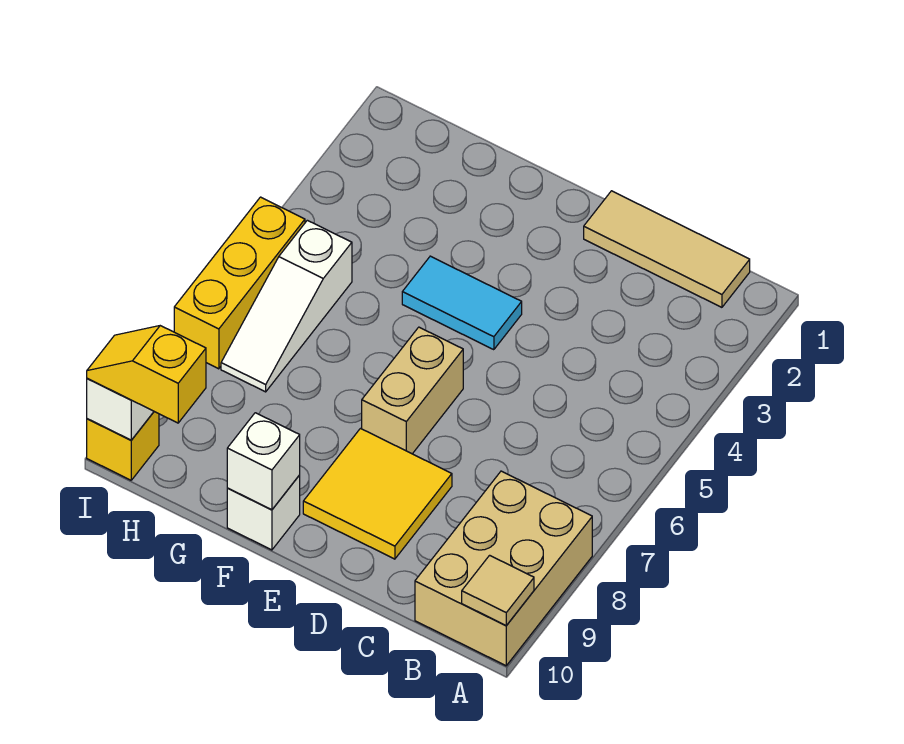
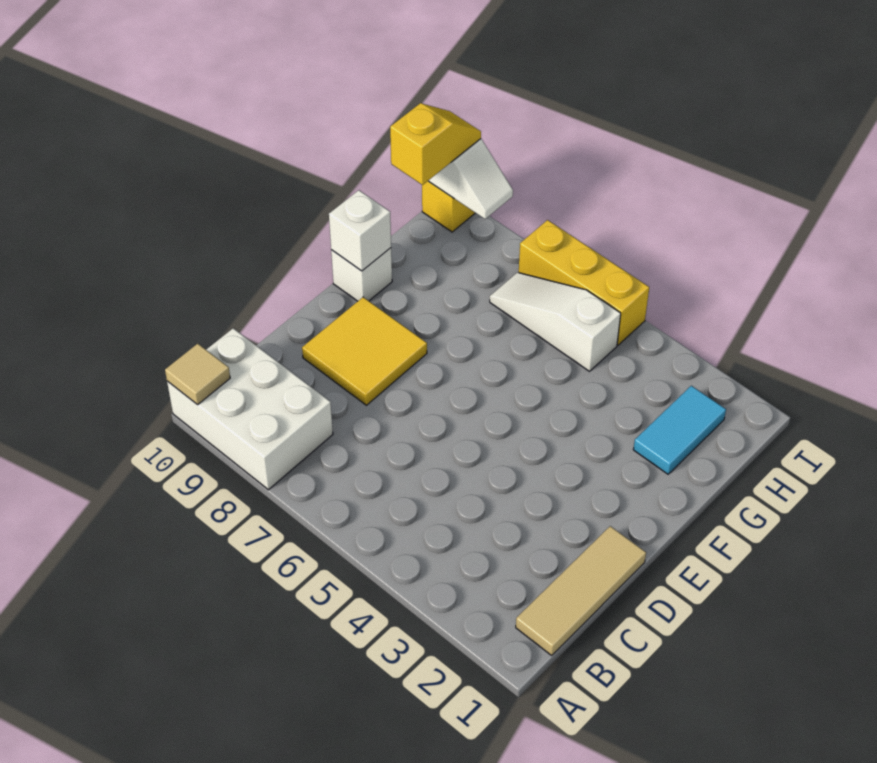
tan 2x3 brick [415,471,592,666] -> white 2x3 brick [167,328,333,490]
cyan 1x2 tile [402,256,522,350] -> cyan 1x2 tile moved to [633,386,726,474]
tan 1x2 brick [362,327,463,454] -> none

